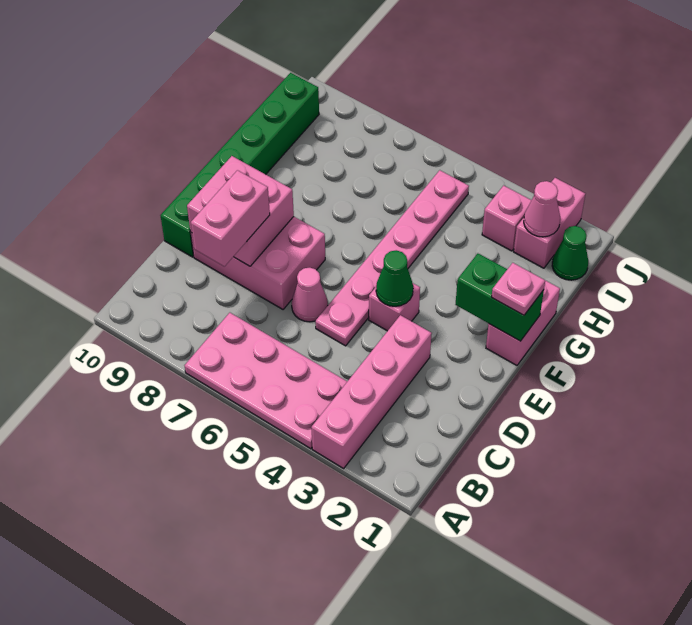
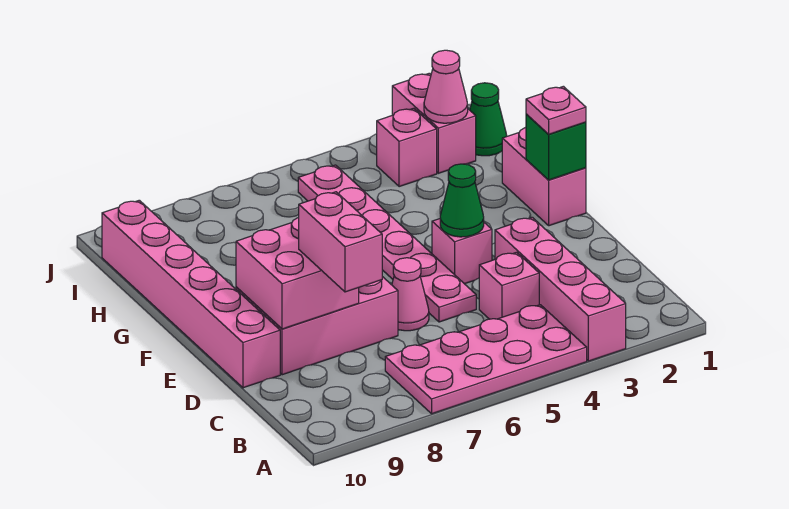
none -> pink 1x1 brick [479,252,539,319]
green 1x6 brick [160,73,319,257] -> pink 1x6 brick [102,200,280,388]
green 1x2 brick [455,254,544,341] -> green 1x1 brick [526,114,586,180]

